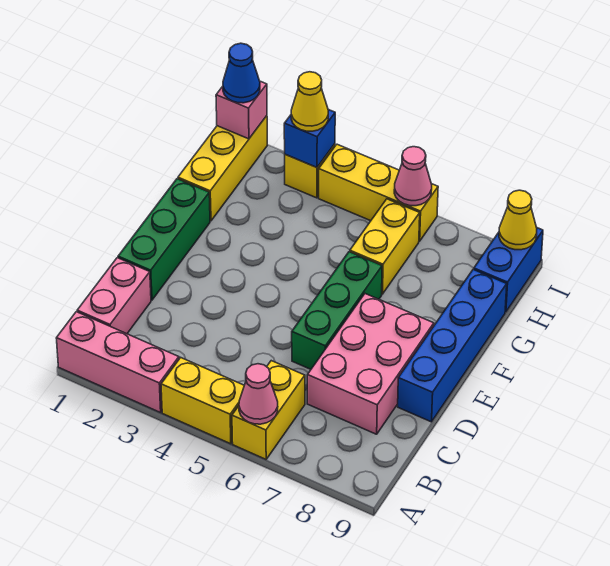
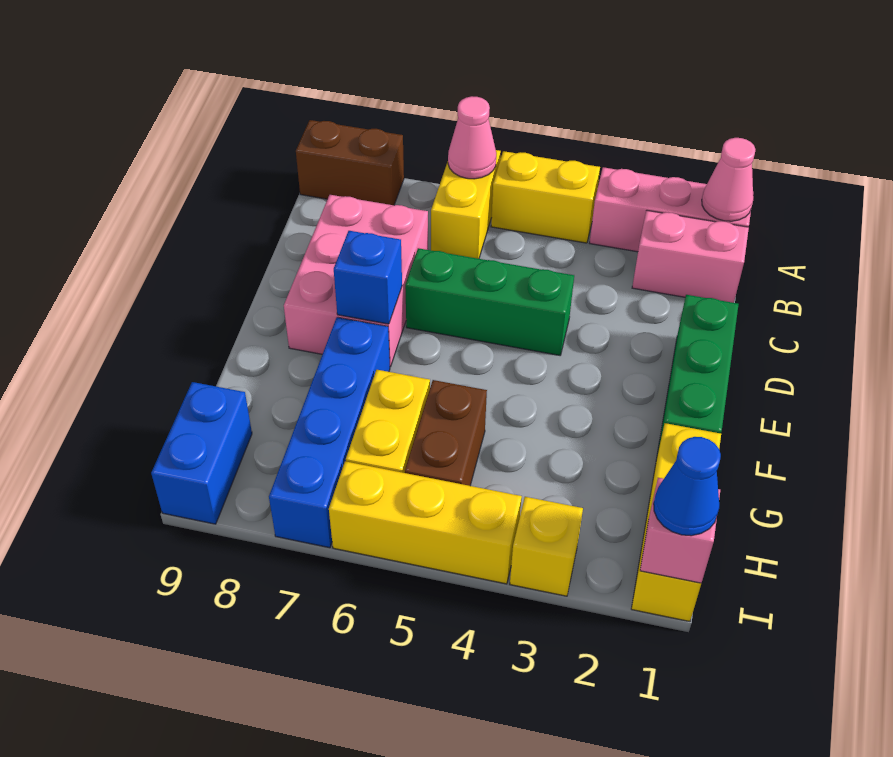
none -> brown 1x2 brick [296,120,404,205]
pink 1x2 brick [77,258,151,334] -> pink 1x2 brick turned to [632,210,749,303]
green 1x3 brick [292,252,382,369] -> green 1x3 brick turned to [405,248,574,355]
blue 1x4 brick [398,269,507,422] -> blue 1x4 brick moved to [269,317,390,548]
none -> brown 1x2 brick [405,380,487,486]
blue 1x1 brick [284,110,335,167] -> blue 1x1 brick moved to [334,231,402,324]
yellow 1x1 cone [291,72,328,131] -> none
pink 1x1 cone [394,147,432,206] -> pink 1x1 cone moved to [702,138,755,221]
yellow 1x1 cone [499,190,537,250] -> none

